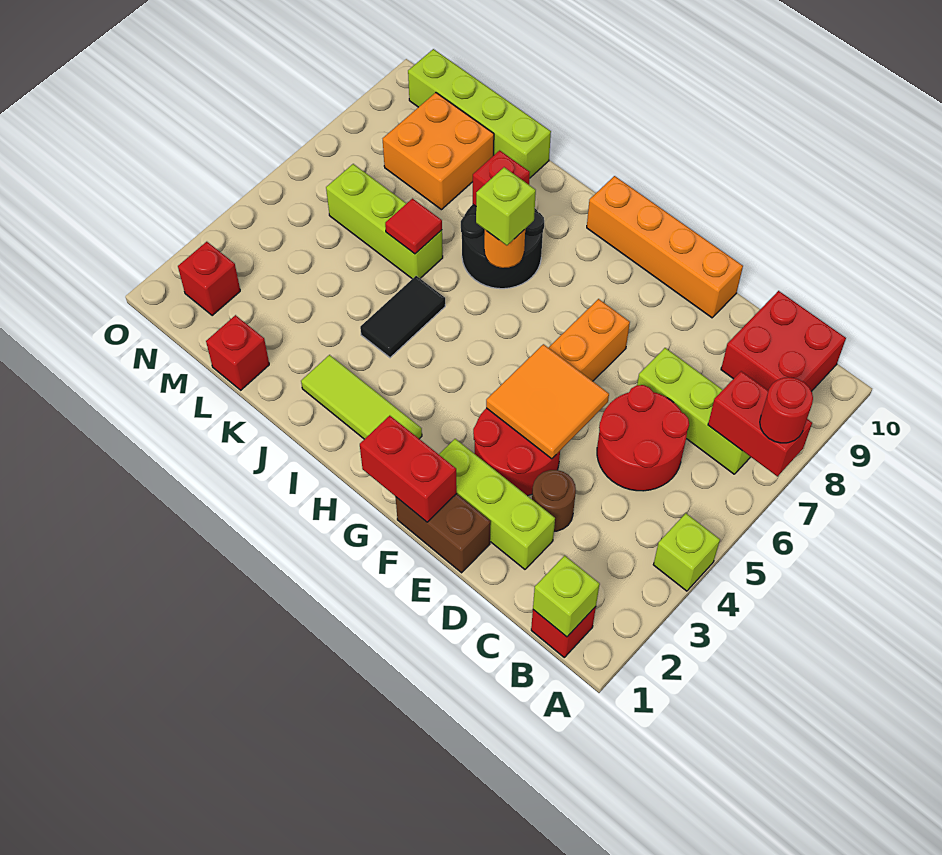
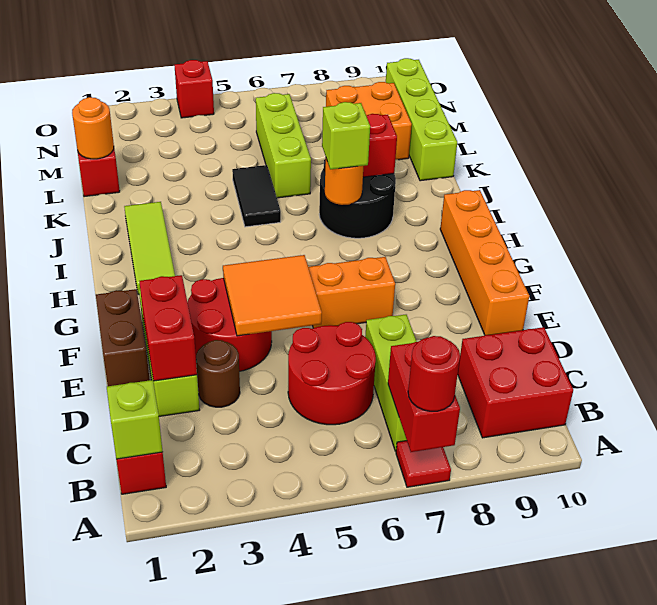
lime 1x1 brick [653,513,720,591] -> none
red 1x2 brick [360,416,457,522] -> red 1x2 brick moved to [139,275,197,381]
black 1x2 tile [360,276,445,358] -> black 1x2 tile turned to [232,165,281,227]
red 1x1 tile [385,199,442,254] -> red 1x1 tile moved to [396,441,451,487]
none -> orange 1x1 round brick [72,97,114,159]
red 1x1 brick [178,242,240,316] -> red 1x1 brick moved to [174,60,214,118]

